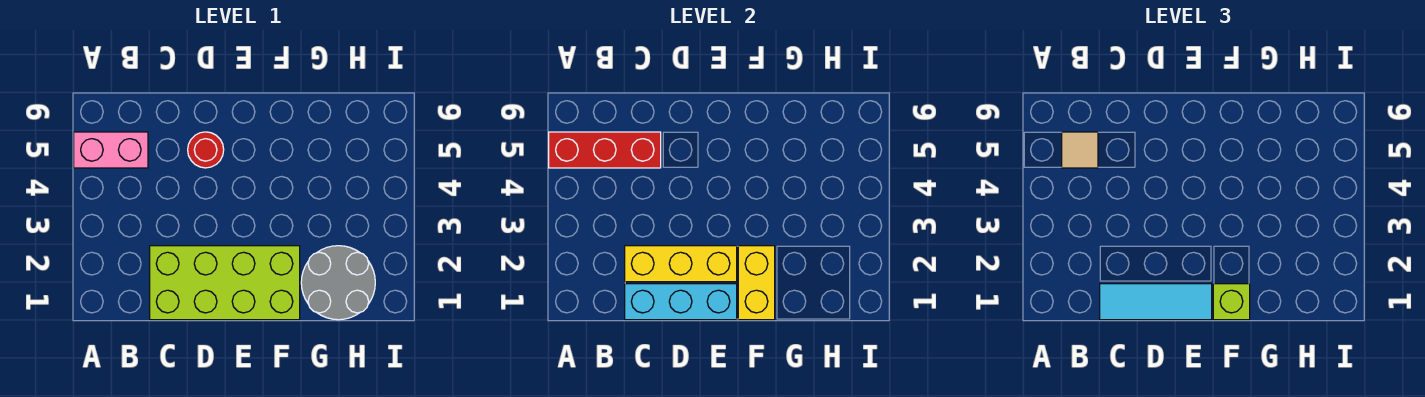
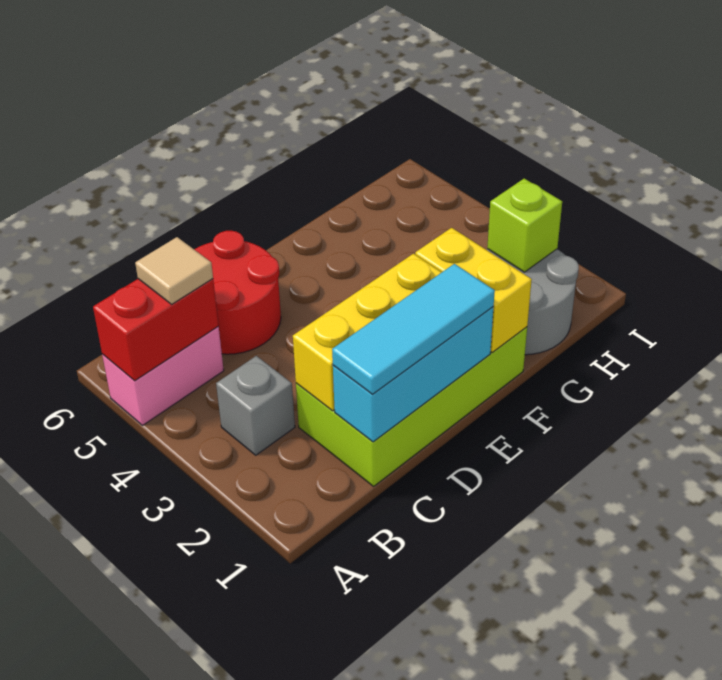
red 1x3 brick [549,132,661,168] -> red 1x2 brick [93,279,219,381]
none -> grey 1x1 brick [216,356,295,455]
red 1x1 round brick [188,132,224,168] -> red 2x2 round brick [194,231,281,354]
lime 1x1 brick [1213,284,1250,320] -> lime 1x1 brick moved to [487,179,562,272]

